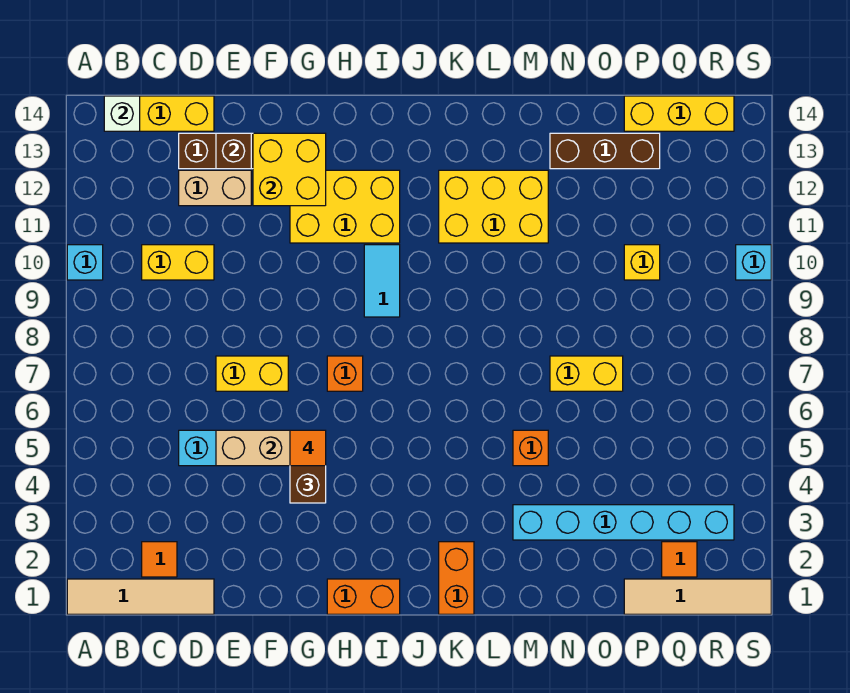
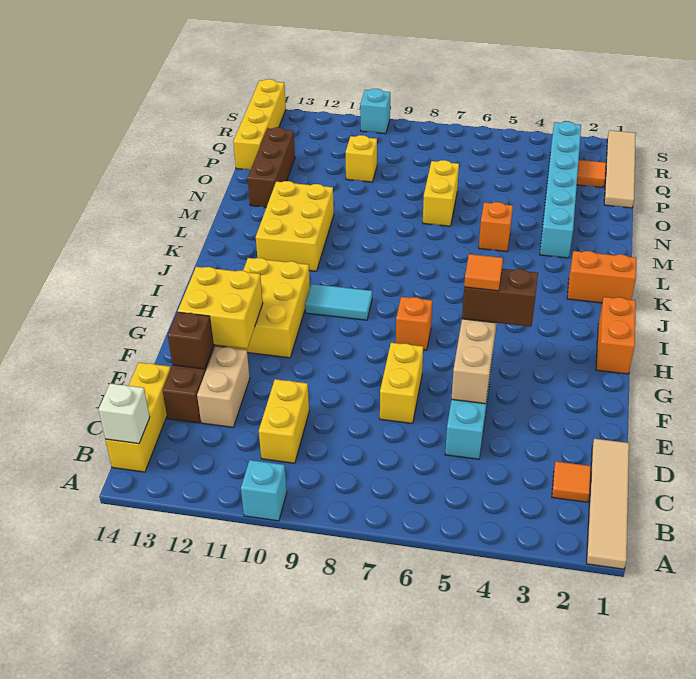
yellow 1x3 brick [624,96,734,131] -> yellow 1x4 brick [233,79,286,170]

